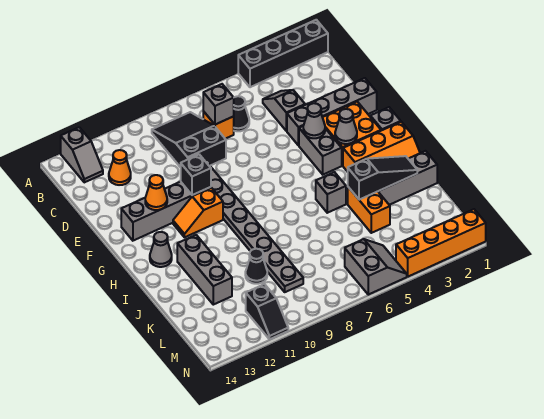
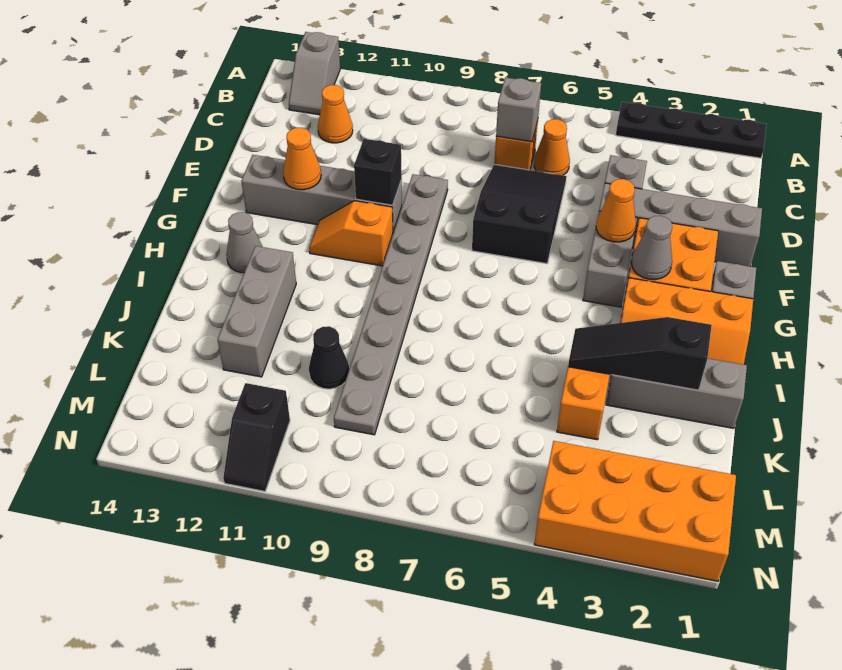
black 1x4 brick [238,20,328,87] -> black 1x4 plate [616,102,767,158]
black 2x3 slope [152,112,226,167] -> black 2x3 slope moved to [472,164,567,264]
black 1x1 cone [234,96,249,131] -> orange 1x1 cone [534,119,570,175]
grey 1x1 cone [303,103,325,138] -> orange 1x1 cone [596,179,636,242]
grey 1x1 brick [316,172,346,213] -> none
black 1x3 slope [348,156,417,200] -> black 1x3 slope turned to [568,317,712,390]
grey 2x2 slope [345,239,407,295] -> none
orange 1x4 brick [396,209,486,277] -> orange 2x4 brick [534,441,736,581]

